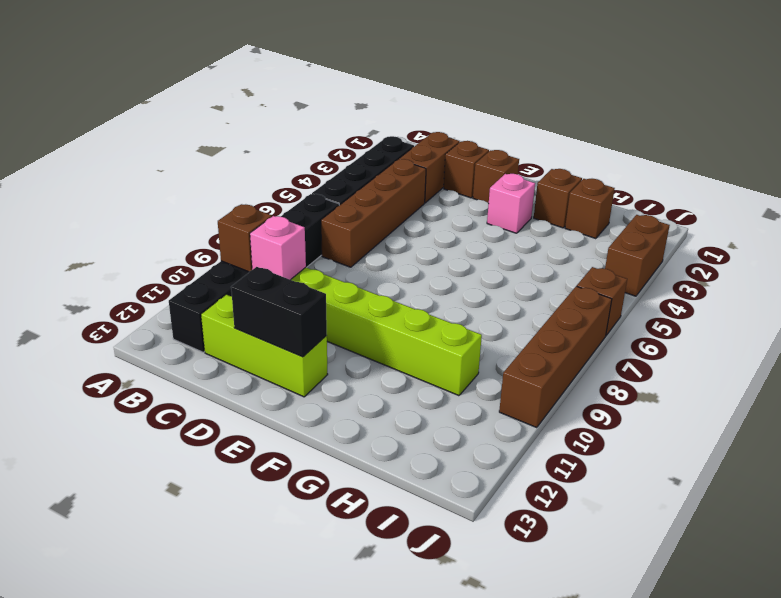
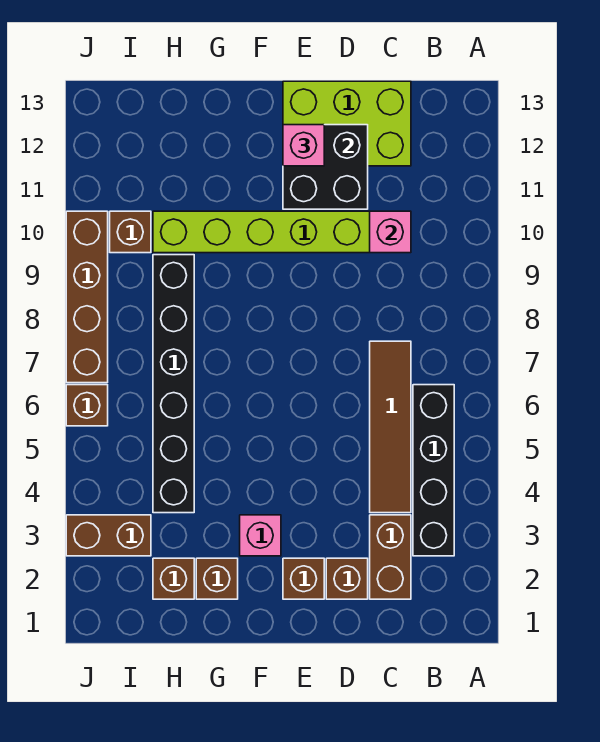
black 1x6 brick [169,194,339,352] -> black 1x6 brick moved to [153,255,194,513]
brown 1x1 brick [218,204,272,272] -> brown 1x1 brick moved to [110,211,151,253]
brown 1x4 brick [321,159,426,267] -> brown 1x4 tile [370,341,411,513]
lime 1x3 brick [201,295,328,397] -> lime 2x3 brick [283,81,411,166]
black 1x2 brick [231,267,327,357] -> black 2x2 brick [283,125,368,209]
none -> pink 1x1 brick [283,125,324,166]
brown 1x2 brick [605,215,670,296] -> brown 1x2 brick turned to [66,515,151,556]

